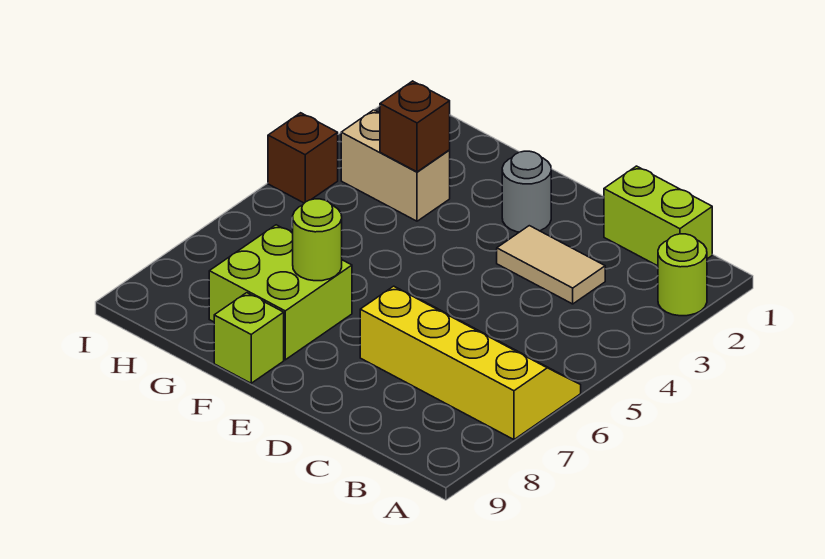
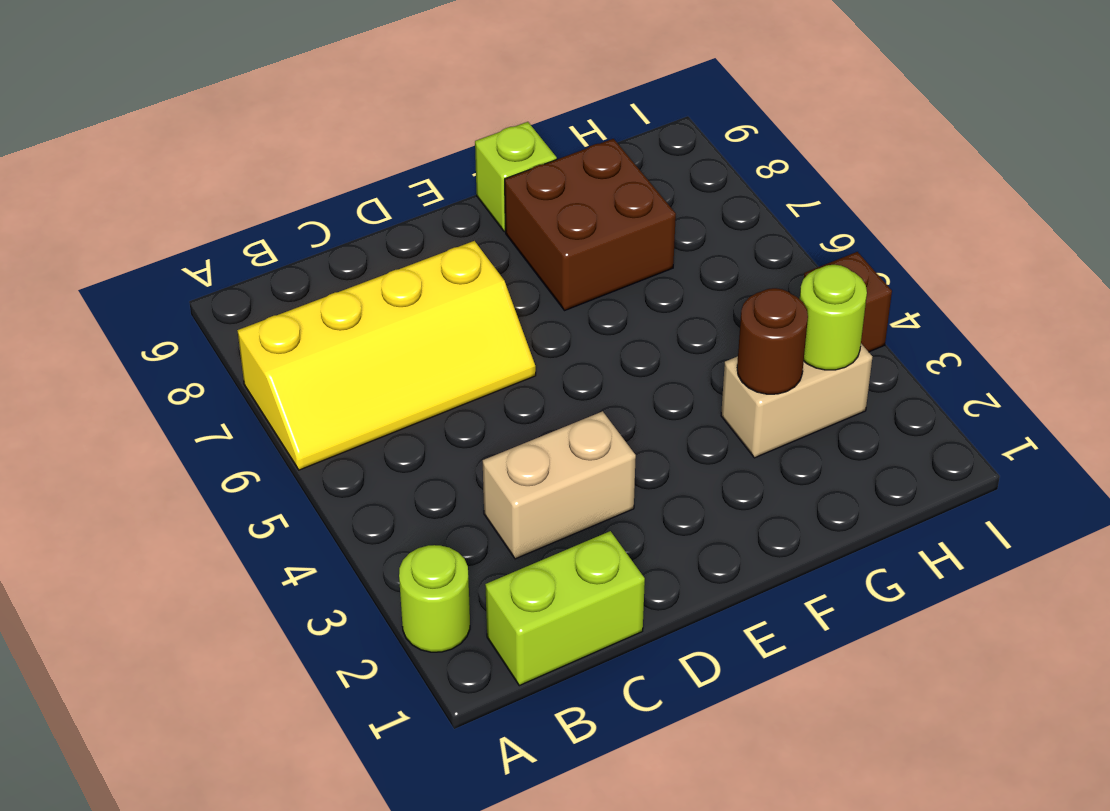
tan 1x2 tile [497,226,605,304] -> tan 1x2 brick [483,411,636,559]
grey 1x1 round brick [502,151,551,232] -> none
lime 2x2 brick [209,225,352,360] -> brown 2x2 brick [505,139,676,310]
lime 1x1 round brick [293,199,342,281] -> lime 1x1 round brick moved to [800,265,867,370]
brown 1x1 brick [380,81,450,172] -> brown 1x1 round brick [737,288,808,394]

